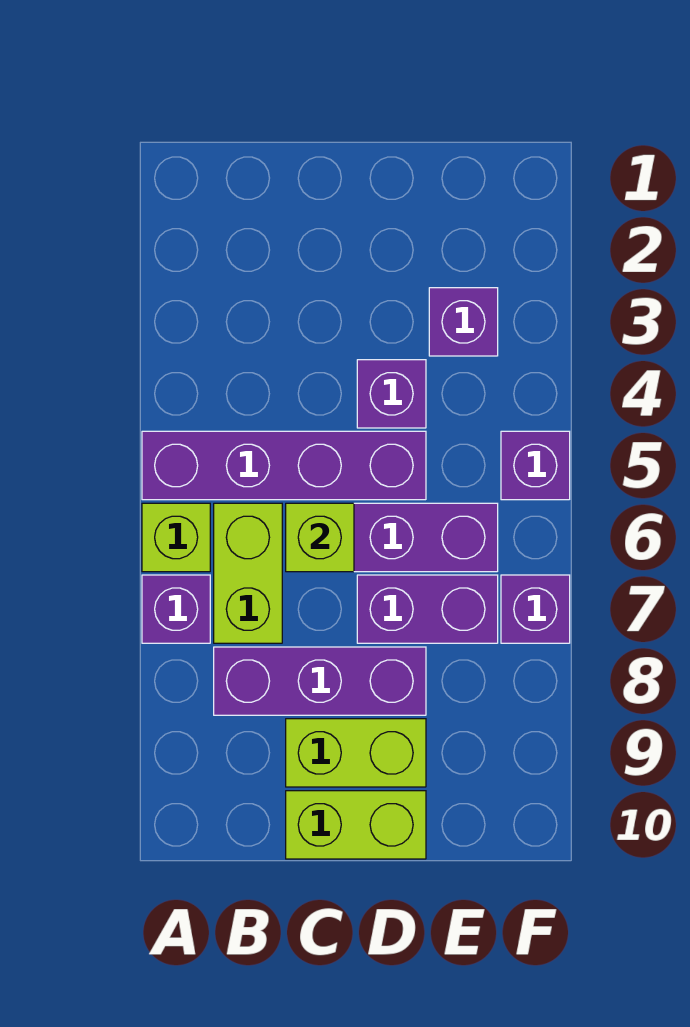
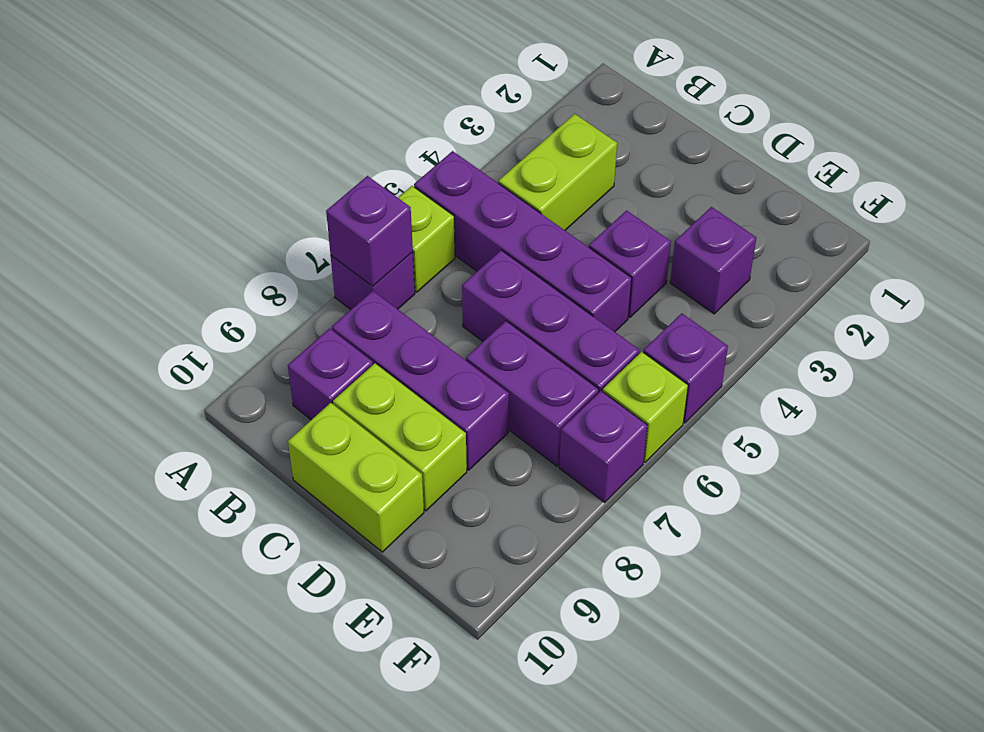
none -> purple 1x1 brick [326,176,413,287]
lime 1x2 brick [214,503,282,643] -> lime 1x2 brick moved to [498,114,617,230]
none -> purple 1x1 brick [288,328,373,420]
lime 1x1 brick [286,503,354,572] -> lime 1x1 brick moved to [603,352,688,462]

